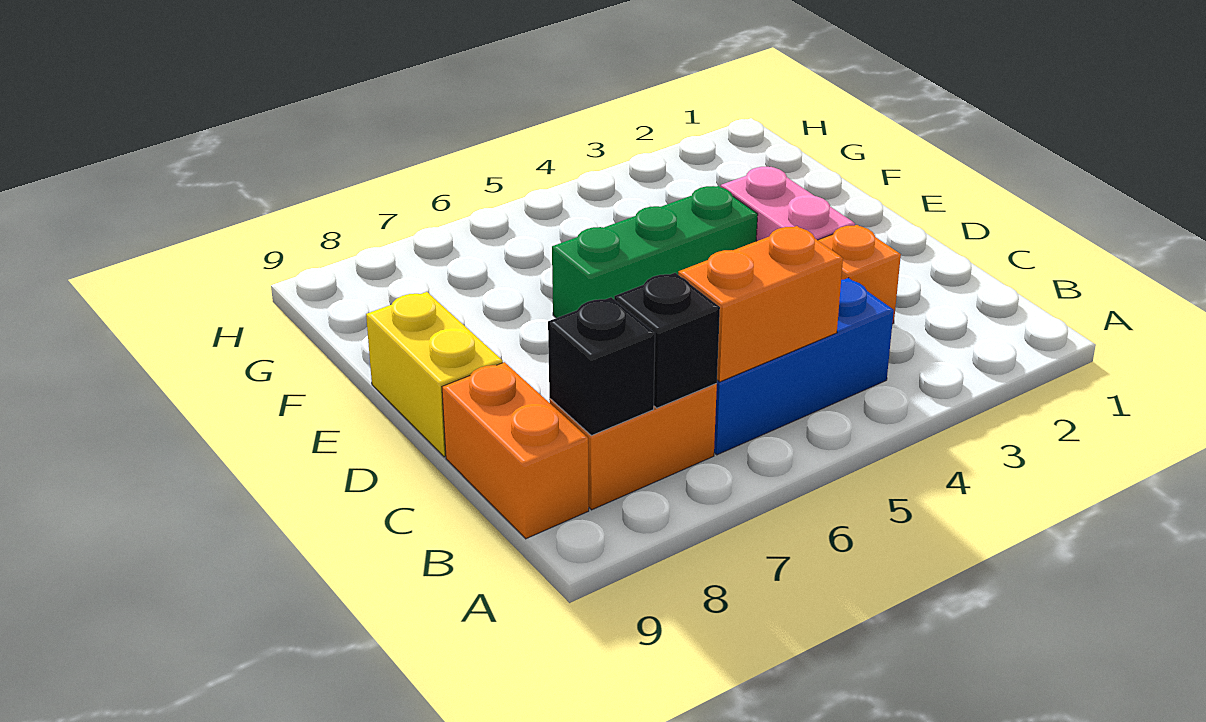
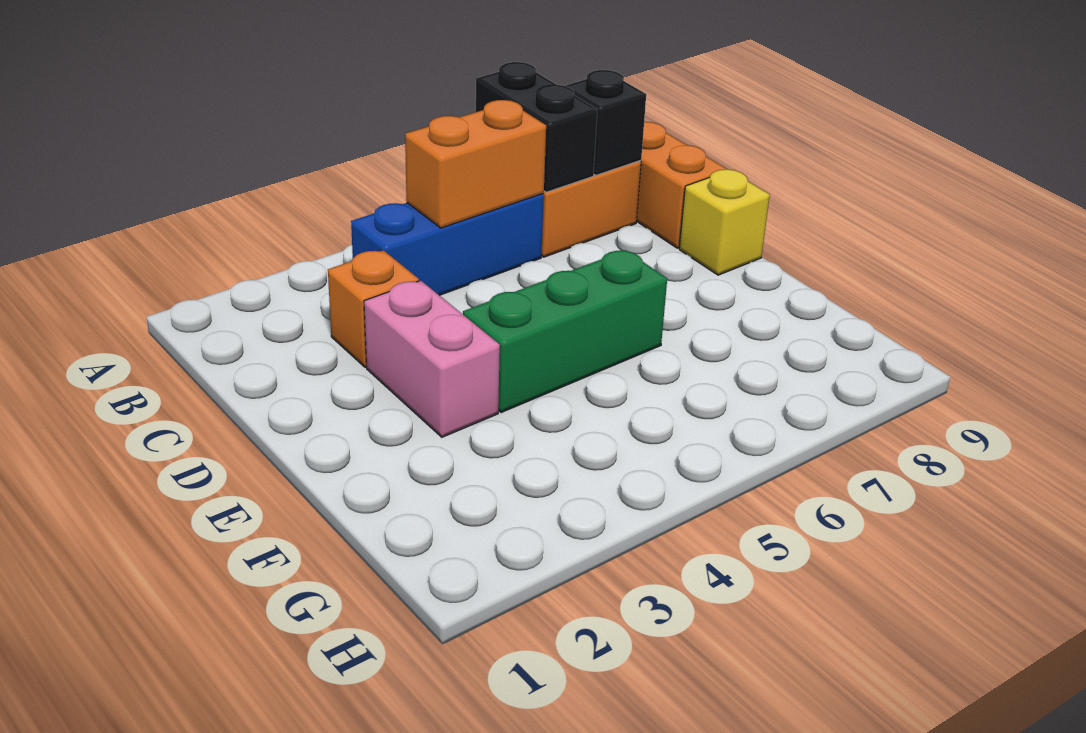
black 1x1 brick [614,273,720,408] -> black 1x2 brick [476,62,597,192]
yellow 1x2 brick [366,292,503,457] -> yellow 1x1 brick [679,169,770,275]

